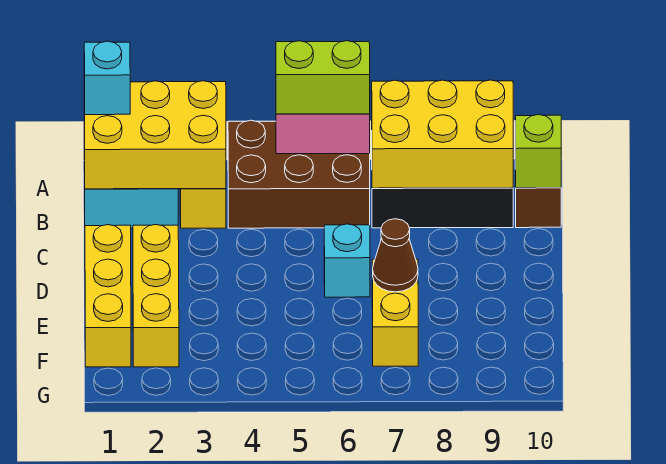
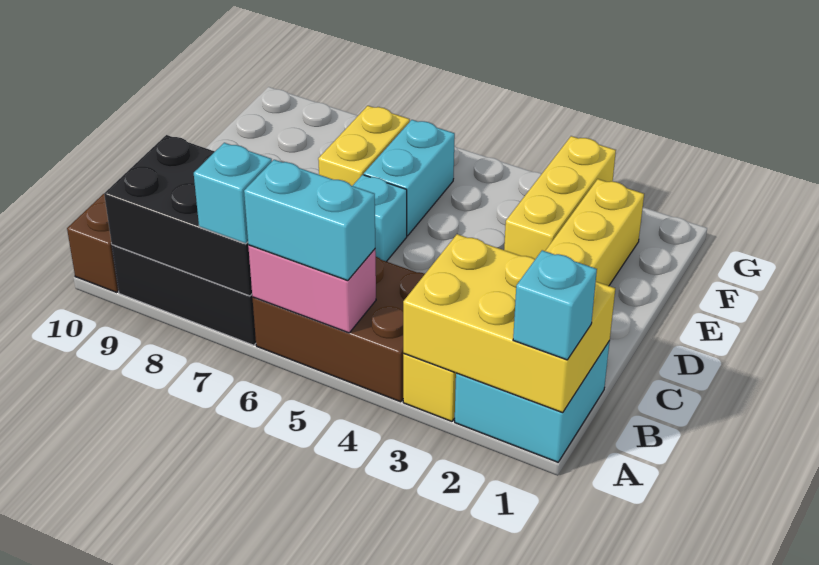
lime 1x2 brick [276,41,370,114] -> cyan 1x2 brick [244,160,375,281]
yellow 2x3 brick [372,80,513,188] -> black 2x3 brick [104,135,252,296]
none -> cyan 1x1 brick [194,143,272,244]
lime 1x1 brick [516,115,561,188] -> none
yellow 1x3 brick [85,225,131,367] -> yellow 1x3 brick moved to [504,136,616,259]
none -> cyan 1x2 brick [364,120,455,236]
brown 1x1 cone [372,219,418,292] -> none

